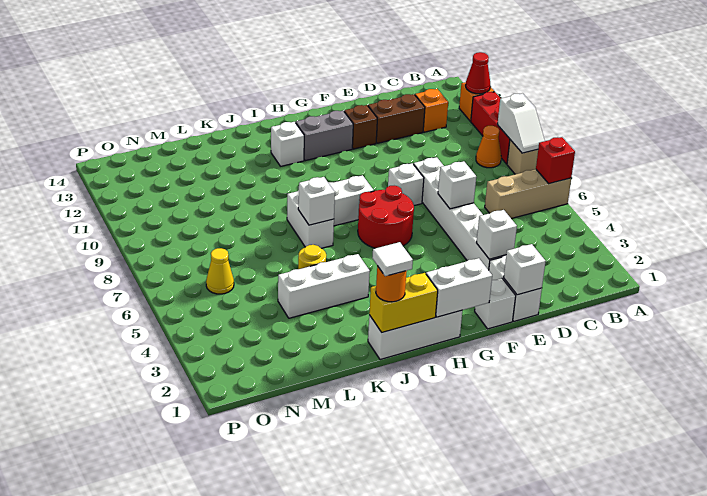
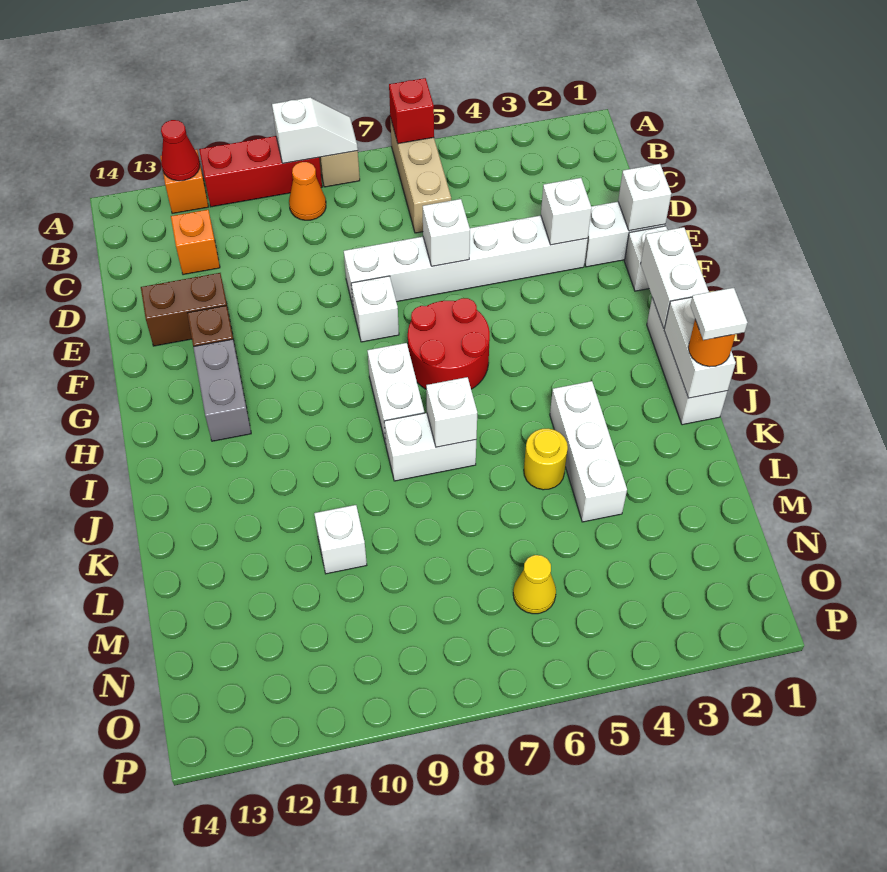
brown 1x2 brick [368,94,425,143] -> brown 1x2 brick turned to [141,273,230,346]
yellow 1x2 brick [369,273,438,332] -> white 1x2 brick [664,297,736,398]
white 1x1 brick [271,122,304,166] -> white 1x1 brick moved to [314,505,367,574]

